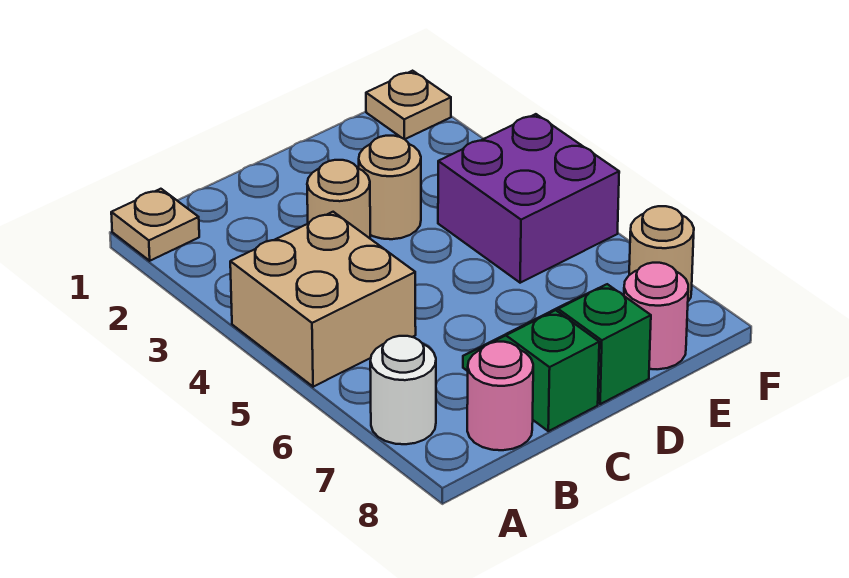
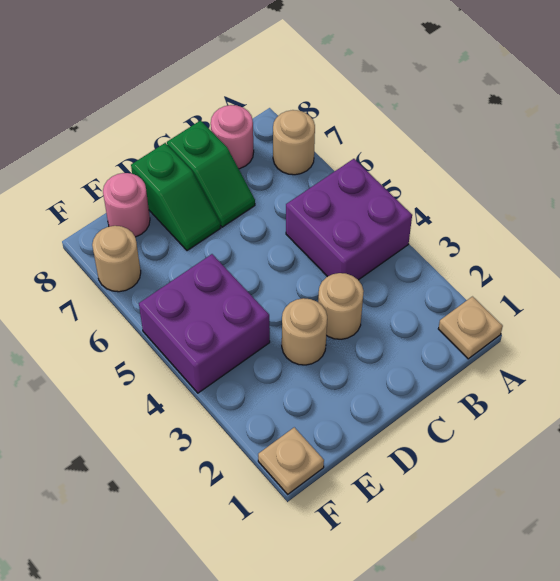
tan 2x2 brick [230,212,416,387] -> purple 2x2 brick [286,159,412,280]
white 1x1 round brick [370,336,436,444] -> tan 1x1 round brick [273,110,315,175]

